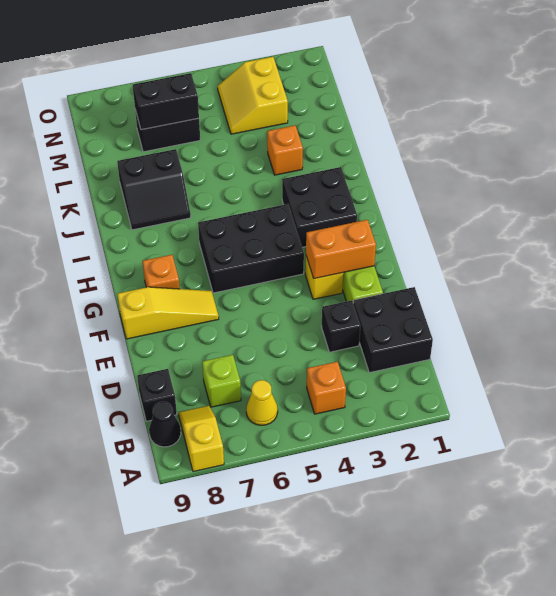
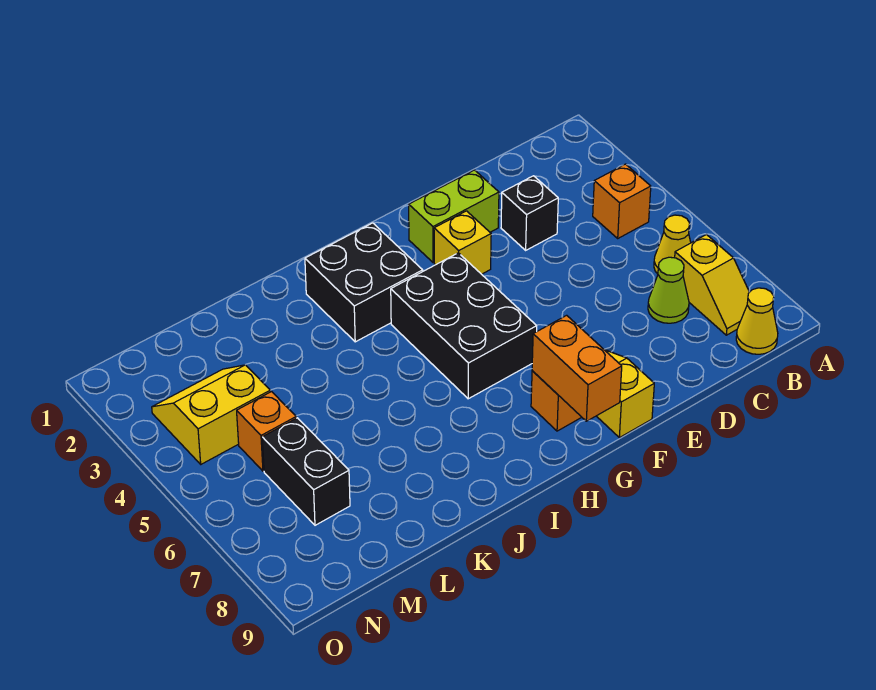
yellow 1x2 slope [179,406,224,472] -> yellow 1x2 slope turned to [675,235,749,335]
black 1x1 cone [149,402,181,447] -> yellow 1x1 cone [736,288,778,354]
black 2x2 brick [353,287,433,373] -> none
lime 1x1 brick [202,355,241,407] -> lime 1x1 cone [648,257,689,323]
black 1x1 brick [137,369,177,421] -> none
orange 1x2 brick [306,220,376,279] -> orange 1x2 brick moved to [532,315,622,421]
black 2x2 slope [117,149,191,230] -> none
orange 1x1 brick [267,125,303,175] -> orange 1x1 brick moved to [237,392,296,471]
yellow 2x2 slope [218,57,288,134] -> yellow 2x2 slope turned to [152,365,270,464]
black 1x2 brick [133,73,199,130] -> none

